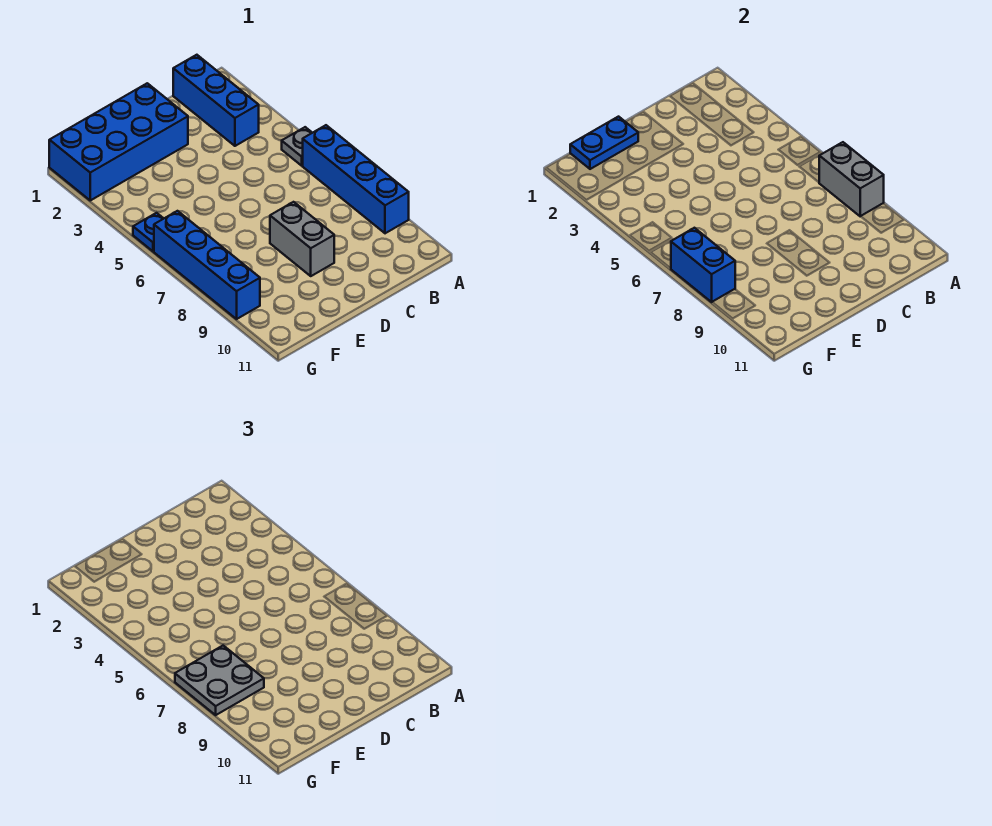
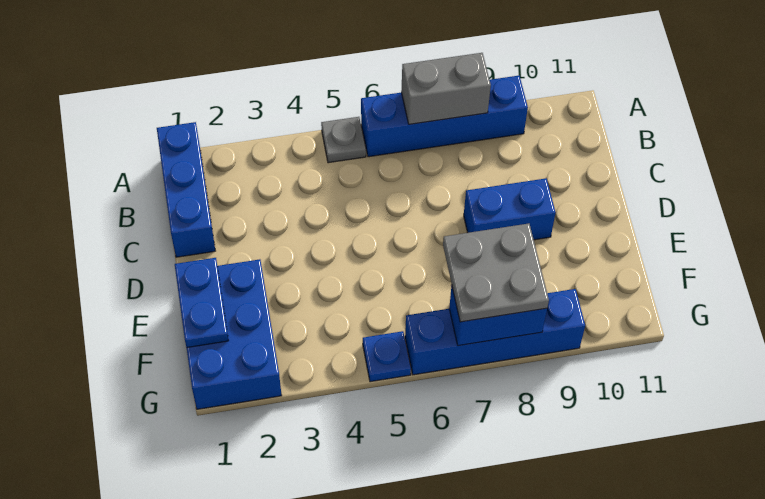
blue 1x3 brick [173,55,259,146] -> blue 1x3 brick turned to [157,122,215,257]
blue 2x4 brick [49,83,188,200] -> blue 2x3 brick [187,259,282,409]
grey 1x2 brick [270,202,334,276] -> blue 1x2 brick [464,178,556,240]

